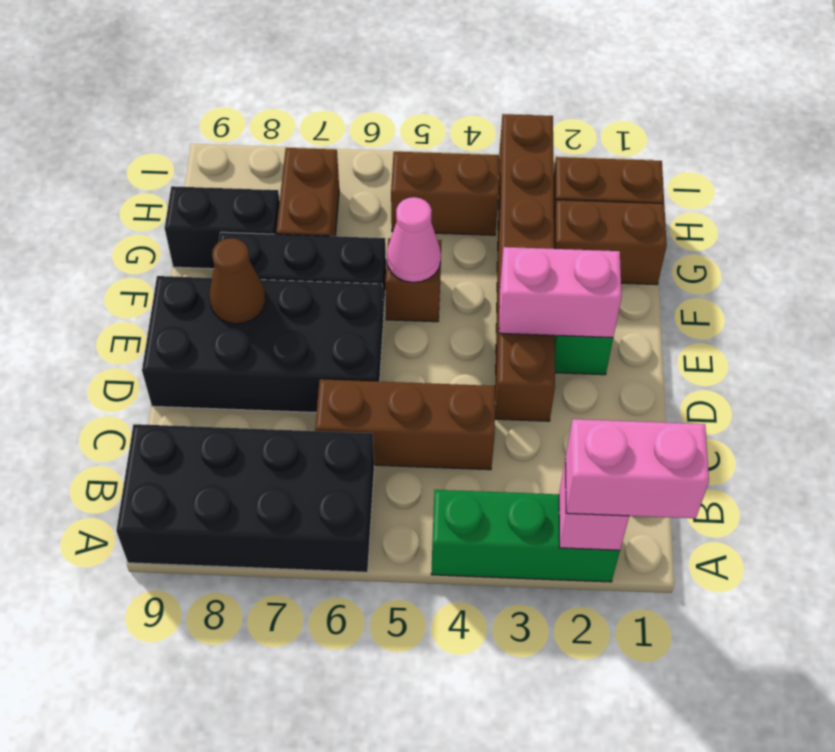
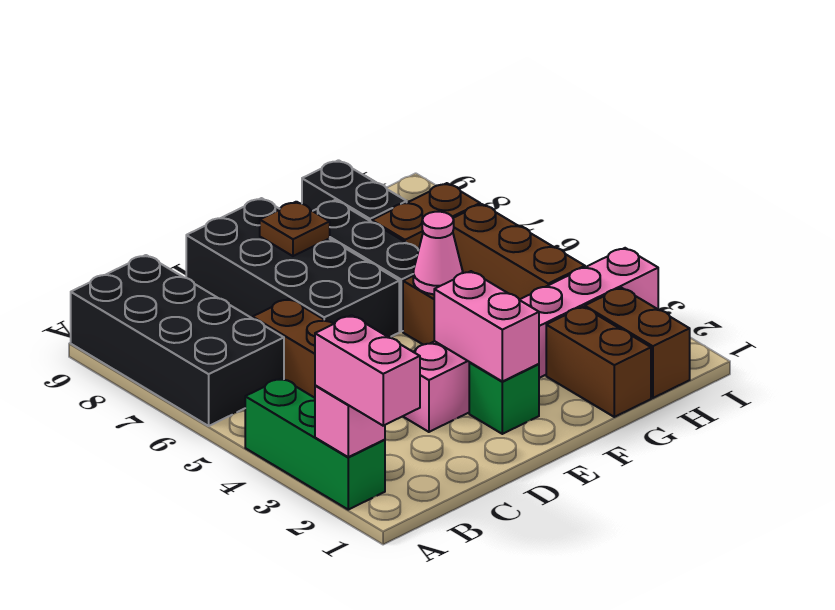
brown 1x6 brick [495,114,555,421] -> pink 1x6 brick [403,248,658,432]
brown 1x1 cone [210,238,266,324] -> brown 1x1 plate [260,202,330,256]
brown 1x2 brick [391,152,499,235] -> brown 1x3 brick [453,204,585,300]

